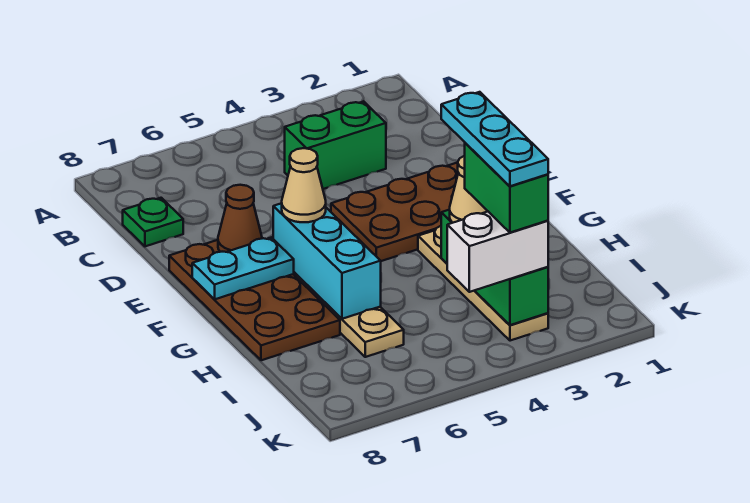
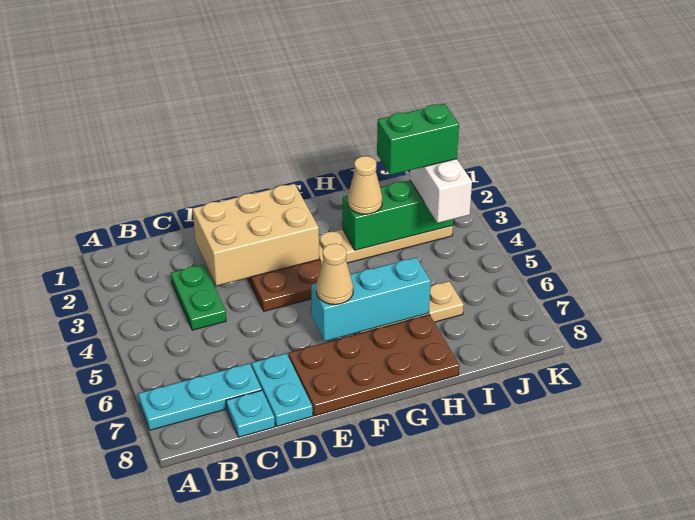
green 1x2 brick [285,101,386,189] -> green 1x2 plate [171,264,226,330]
green 1x1 plate [123,198,183,246] -> cyan 1x1 plate [226,390,275,437]
none -> tan 2x3 brick [193,184,319,286]
brown 1x1 cone [218,185,262,252] -> none
cyan 1x2 plate [192,237,294,299] -> cyan 1x2 plate moved to [252,353,313,426]
cyan 1x3 plate [441,92,548,186] -> cyan 1x3 plate moved to [138,363,262,430]

